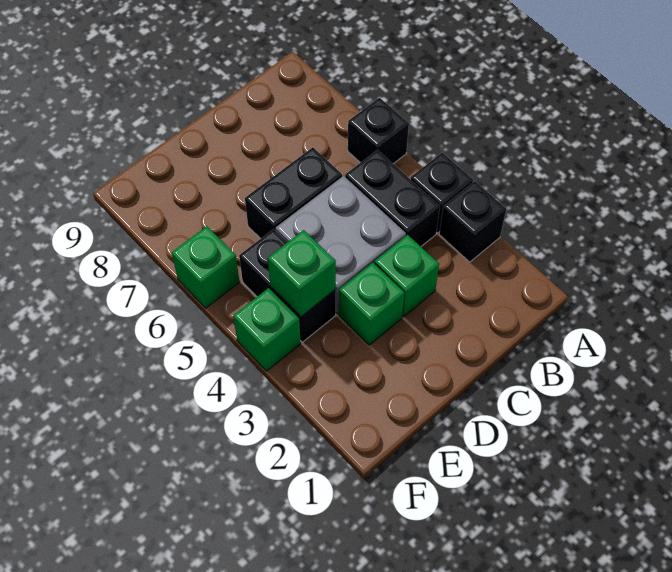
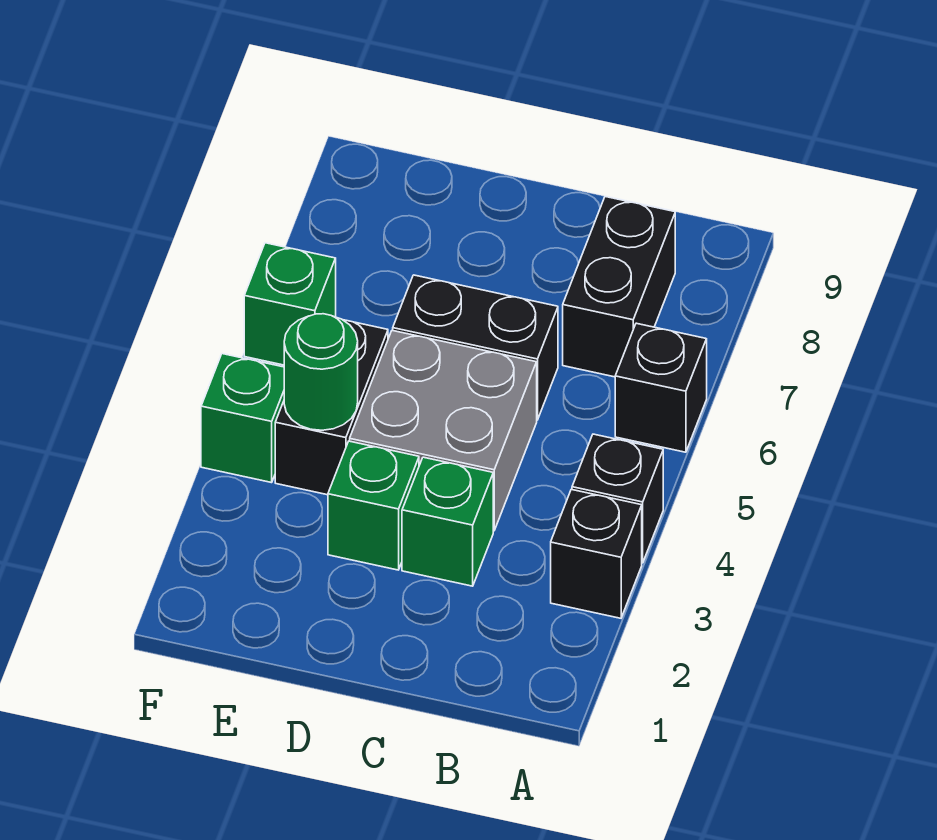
black 1x2 brick [345,150,440,246] -> black 1x2 brick moved to [563,196,675,377]
green 1x1 brick [268,230,336,316] -> green 1x1 round brick [284,314,358,430]

